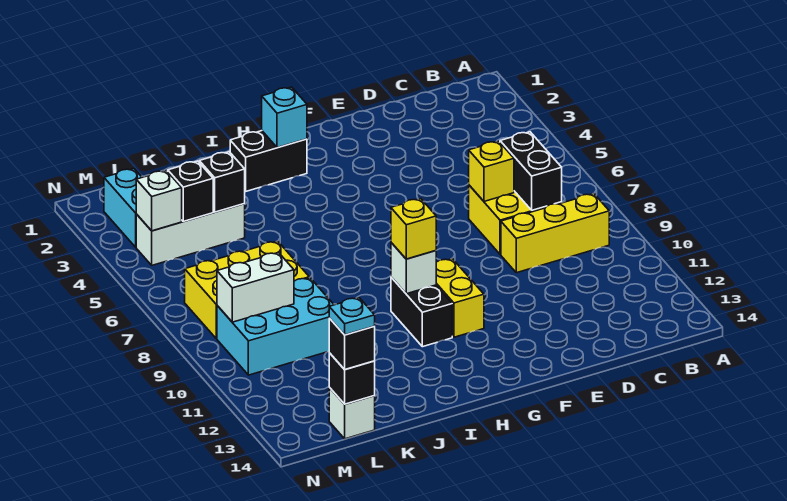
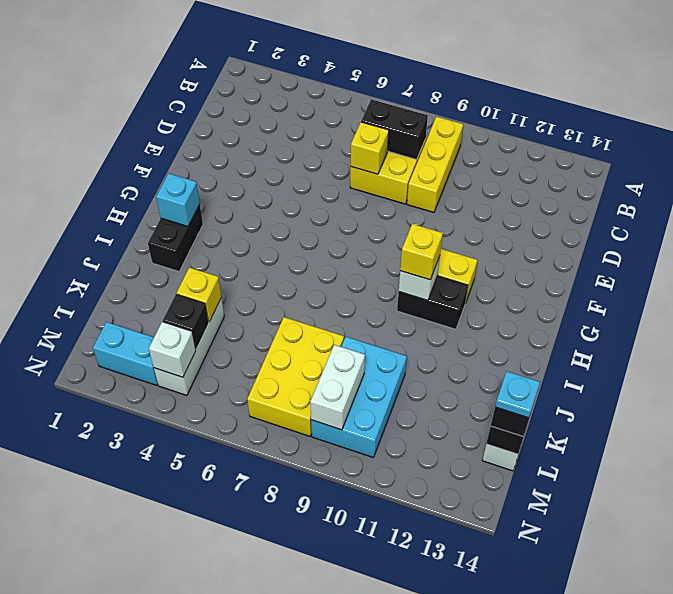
black 1x1 brick [199,152,245,212] -> yellow 1x1 brick [177,267,221,322]

